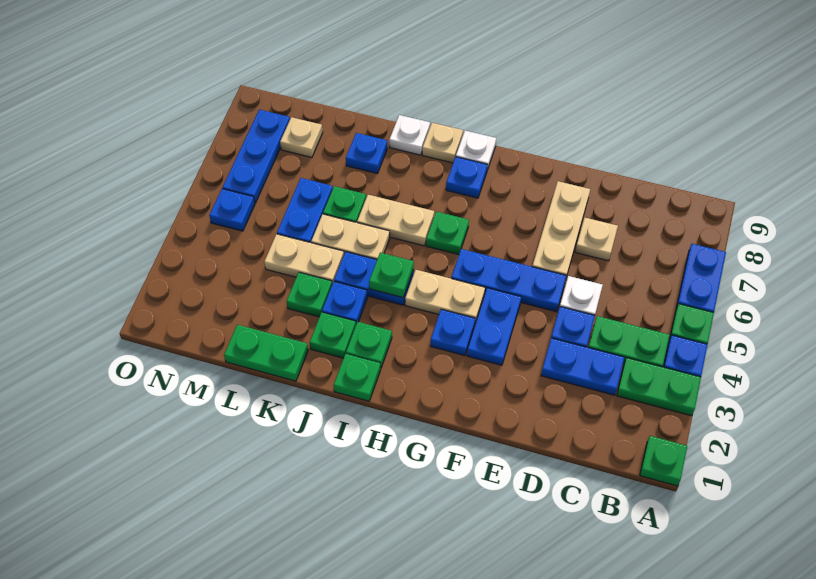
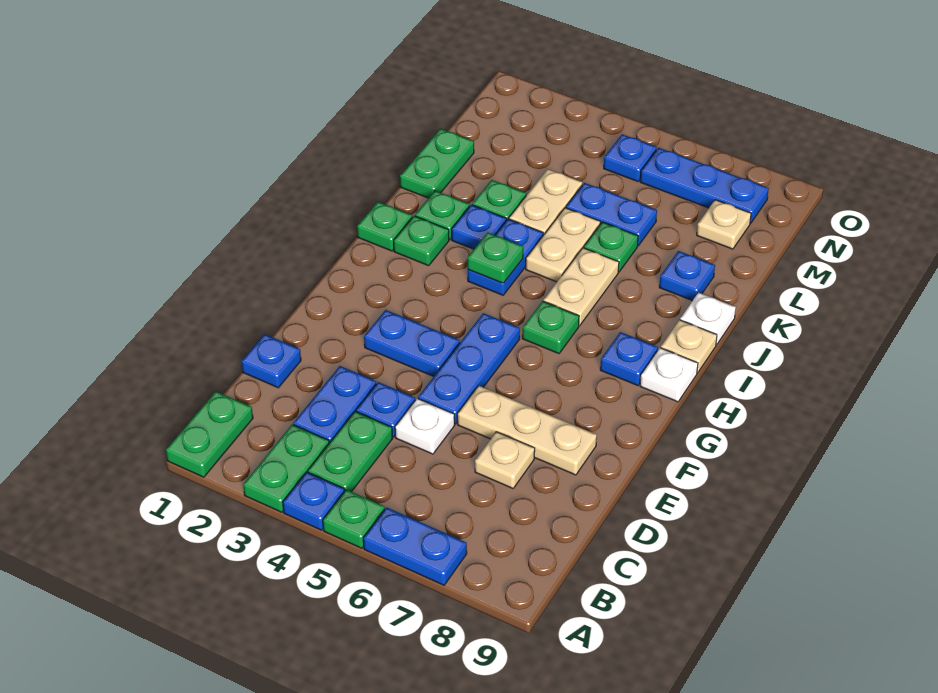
green 1x1 plate [640,436,687,486] -> green 1x2 plate [166,391,253,477]
blue 1x1 plate [430,309,475,356] -> blue 1x1 plate moved to [242,334,301,388]
tan 1x2 plate [405,270,485,323] -> none

